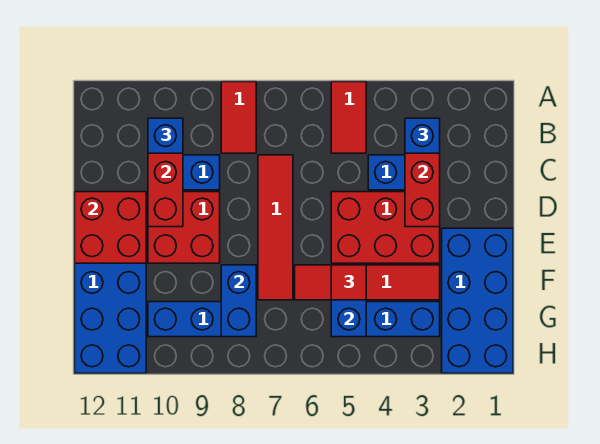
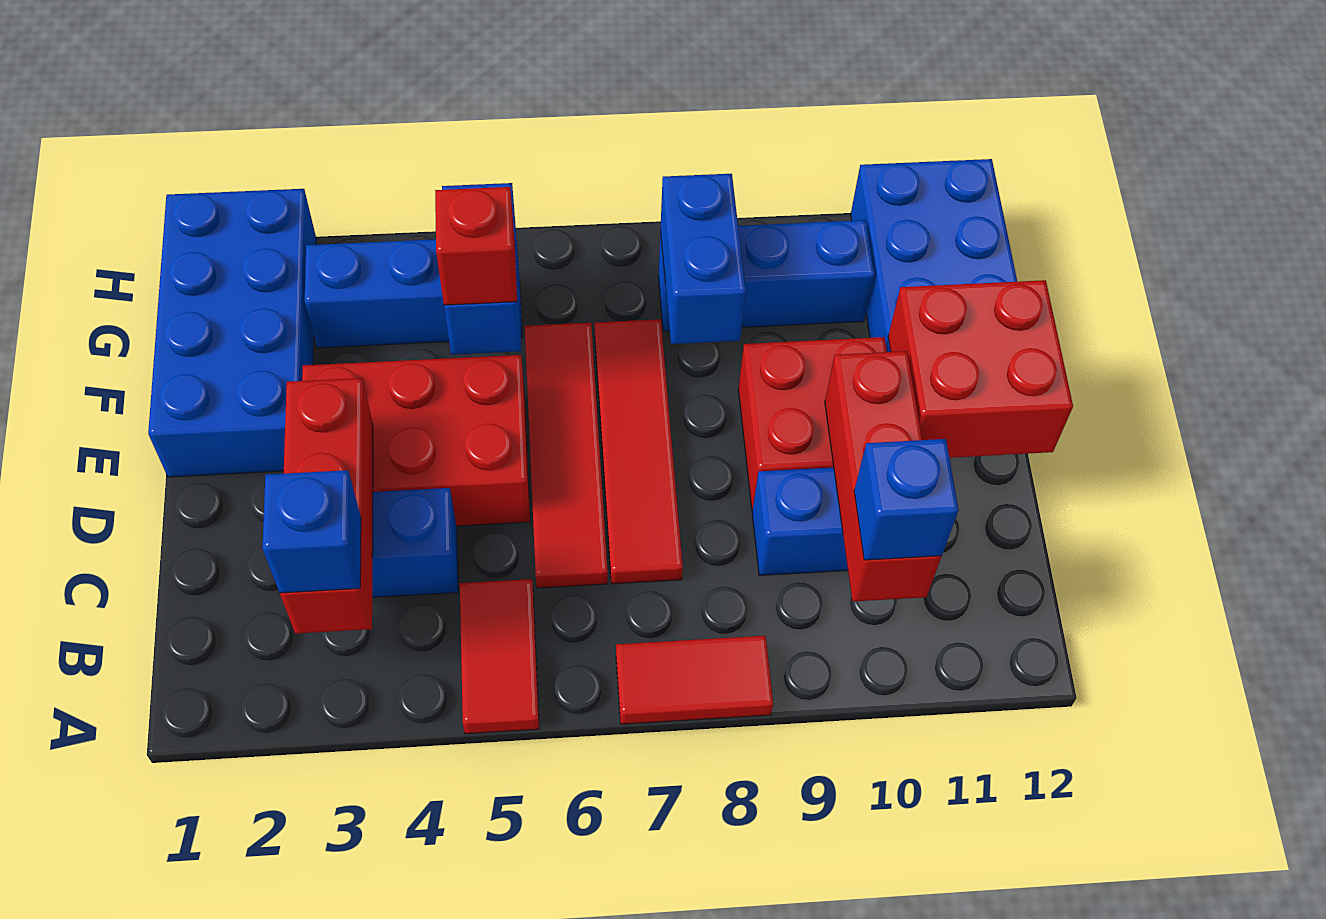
red 1x2 tile [221,82,256,153] -> red 1x2 tile turned to [616,636,773,724]
red 1x4 tile [295,265,440,300] -> red 1x4 tile turned to [525,323,608,588]
red 1x1 tile [331,265,366,300] -> red 1x1 brick [435,187,517,305]

